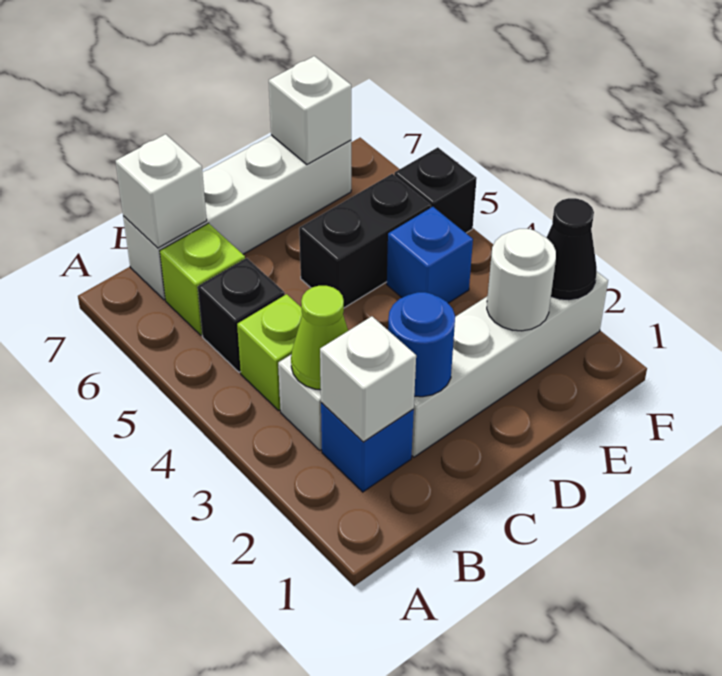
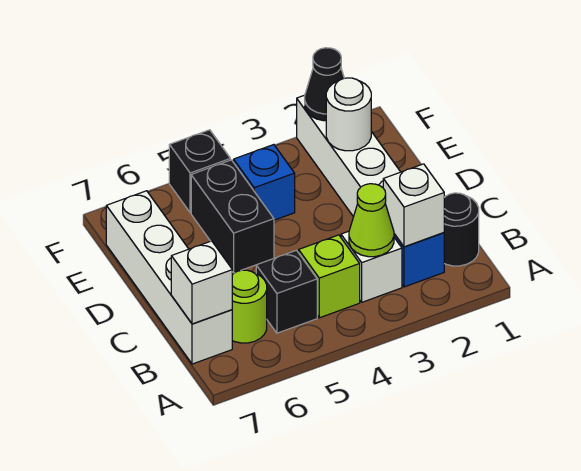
none -> black 1x1 round brick [444,193,479,266]
lime 1x1 brick [160,223,245,335] -> lime 1x1 round brick [232,270,267,343]
blue 1x1 round brick [388,292,455,397] -> none
white 1x1 brick [269,56,351,165] -> none

